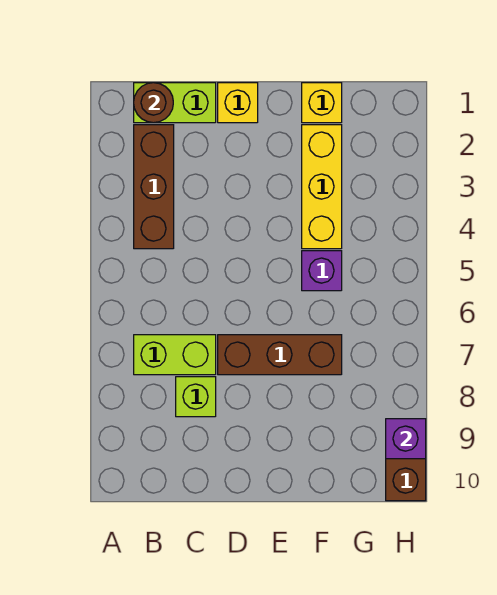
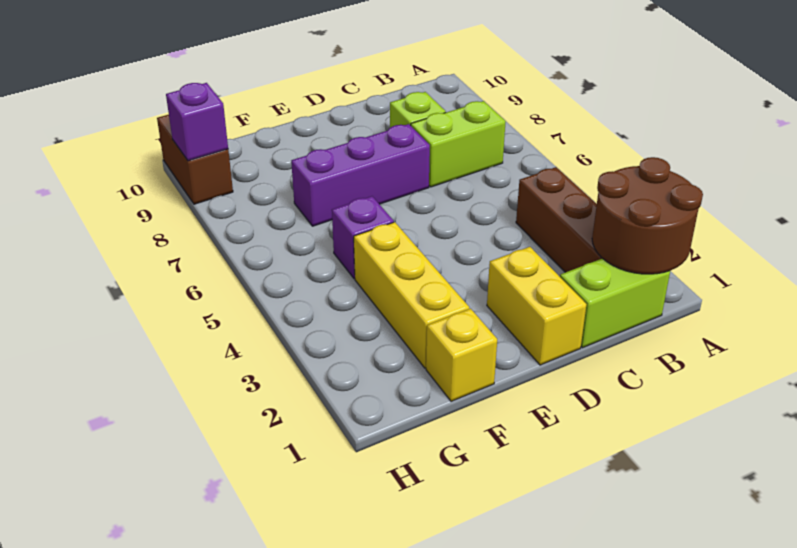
brown 1x1 round brick [134,83,173,123] -> brown 2x2 round brick [592,157,703,274]
yellow 1x1 brick [218,83,258,123] -> yellow 1x2 brick [487,247,587,365]
brown 1x3 brick [218,335,342,375] -> purple 1x3 brick [291,124,430,226]

